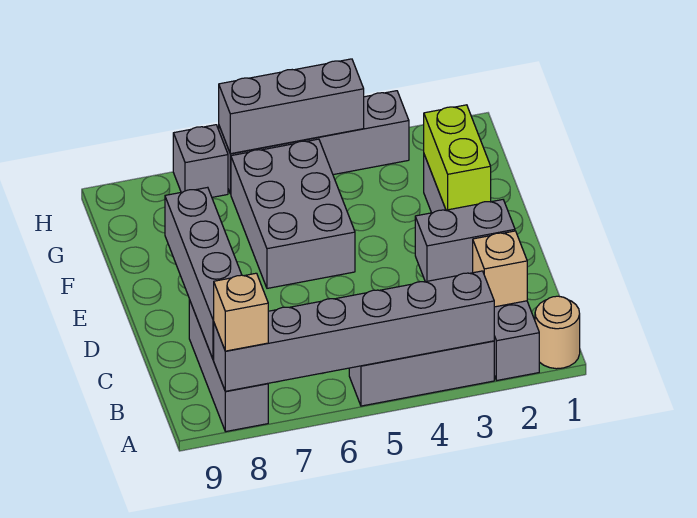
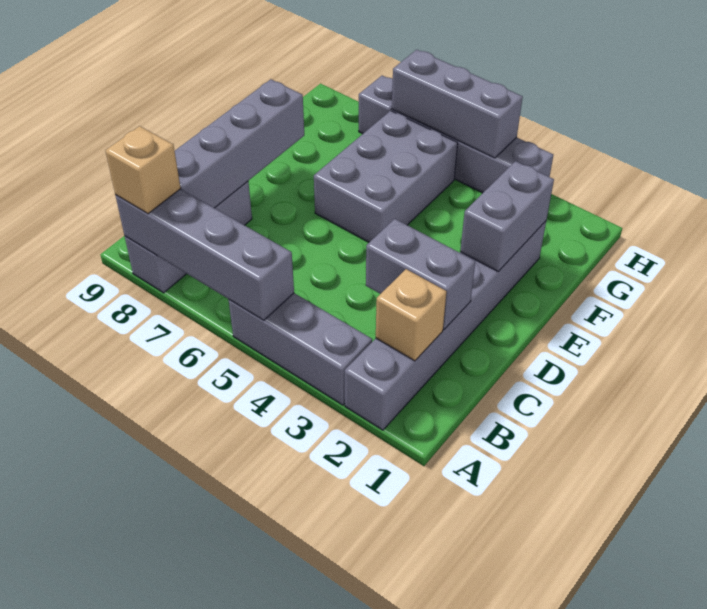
tan 1x1 round brick [535,296,580,369] -> none
grey 1x6 brick [214,271,494,391] -> grey 1x4 brick [115,189,294,320]
lime 1x2 brick [424,105,491,210] -> grey 1x2 brick [460,161,554,272]

